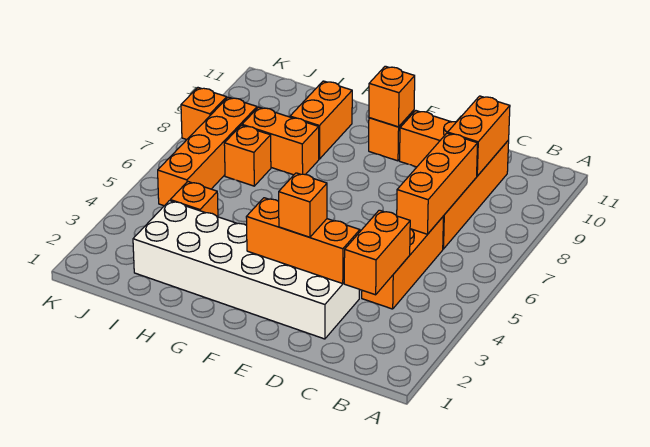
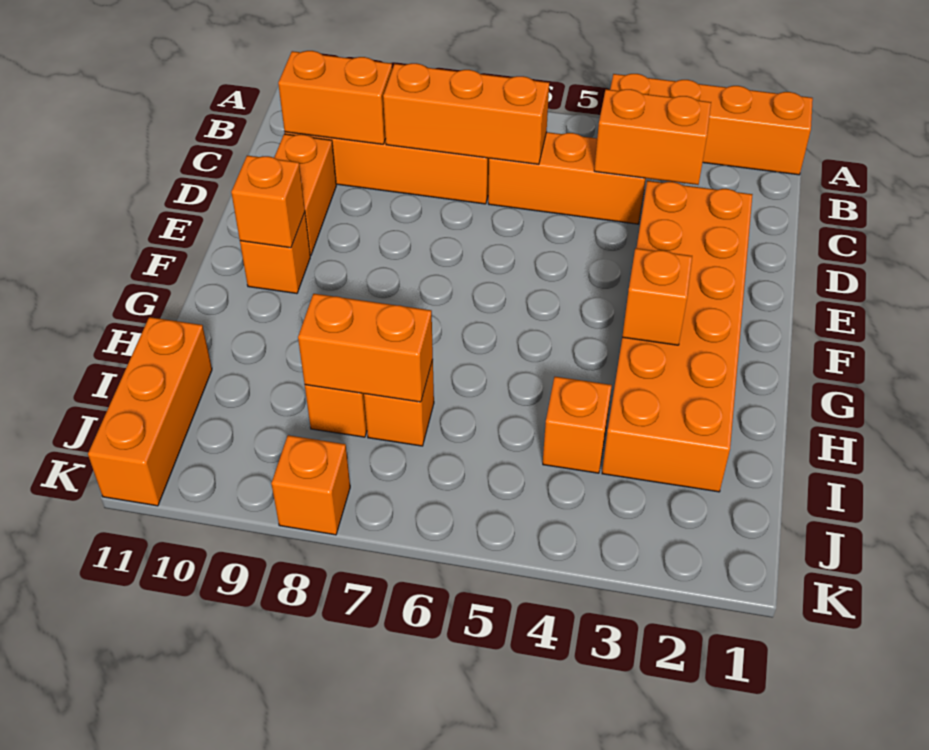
white 2x6 brick [133,201,359,339] -> orange 2x6 brick [602,181,753,492]
orange 1x3 brick [246,198,360,283] -> orange 1x3 brick moved to [88,317,212,506]
orange 1x1 brick [279,173,327,237] -> orange 1x1 brick moved to [622,248,692,345]
orange 1x2 brick [290,81,352,159] -> orange 1x2 brick moved to [298,294,433,402]
orange 1x4 brick [158,97,257,206] -> orange 1x4 brick moved to [610,74,813,175]

